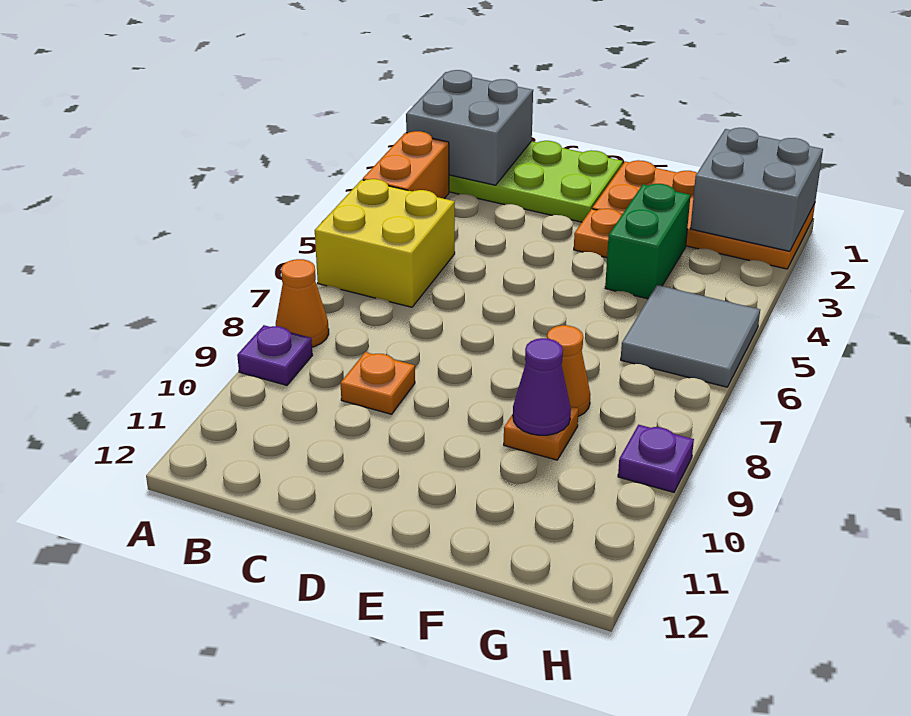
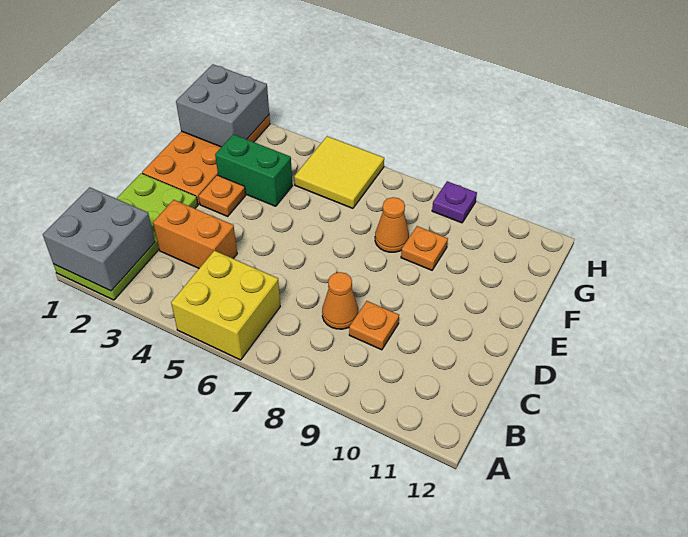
orange 1x2 brick [363,131,449,199] -> orange 1x2 brick moved to [153,200,237,268]
orange 1x1 cone [276,259,329,347] -> orange 1x1 cone moved to [322,272,358,329]
purple 1x1 plate [237,325,313,385] -> none
purple 1x1 cone [513,338,571,435] -> none
grey 2x2 tile [621,285,760,387] -> yellow 2x2 tile [294,136,384,208]

